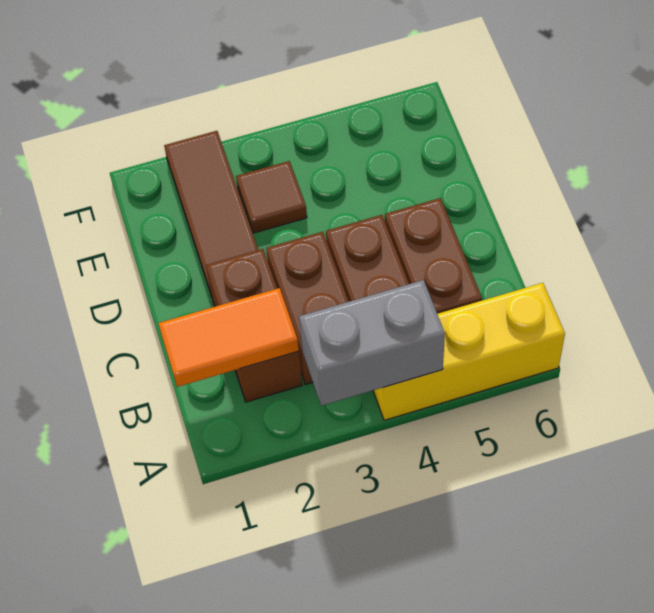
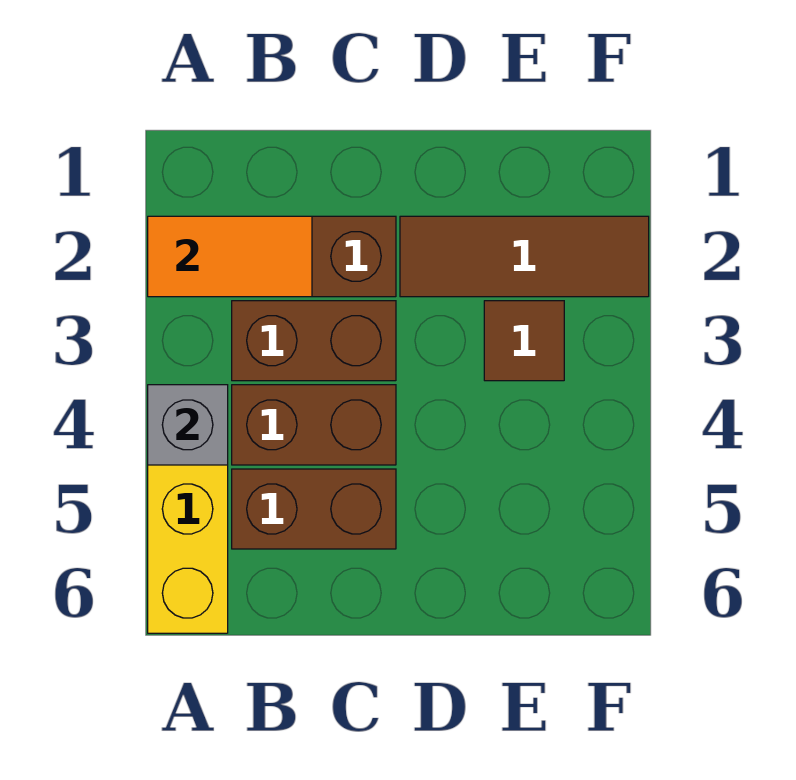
grey 1x2 brick [299,280,445,406] -> grey 1x1 brick [148,385,228,465]
orange 1x2 tile [158,288,299,387] -> orange 1x2 tile turned to [148,216,312,297]

